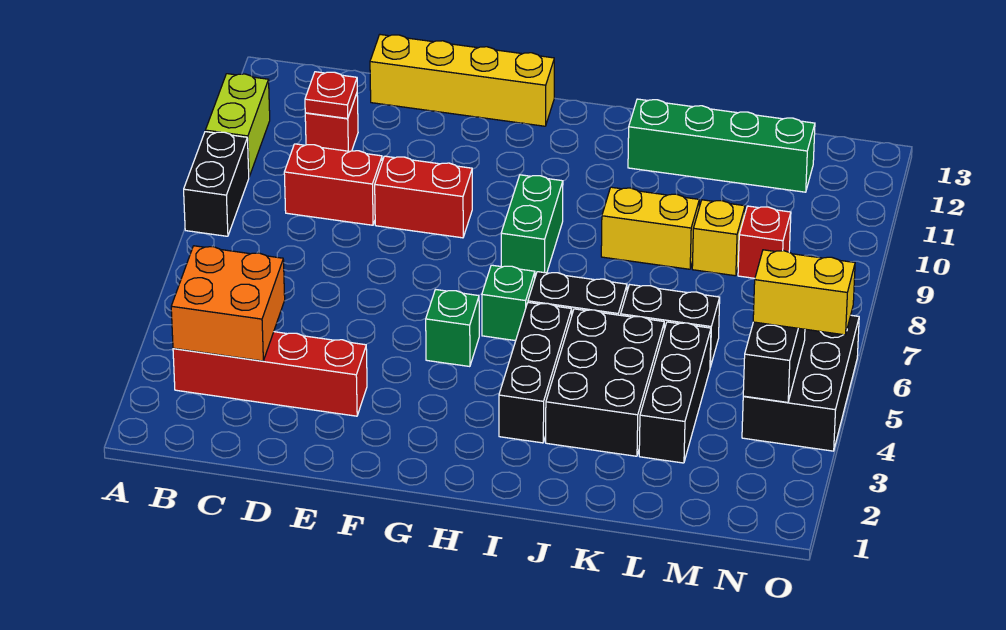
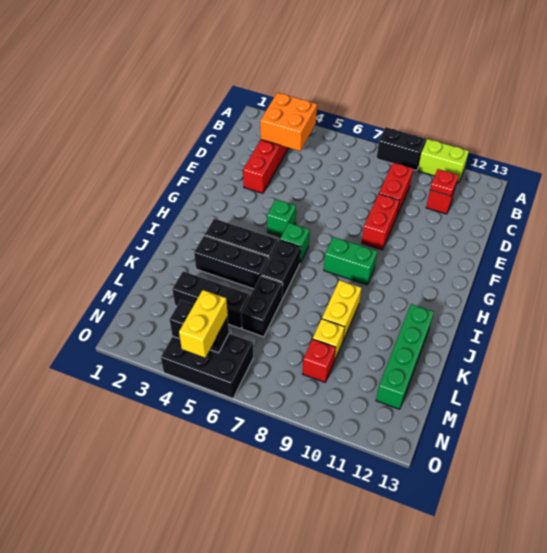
yellow 1x4 brick [370,35,554,126] -> none
black 2x3 brick [546,309,664,456] -> black 1x3 brick [194,236,269,289]

